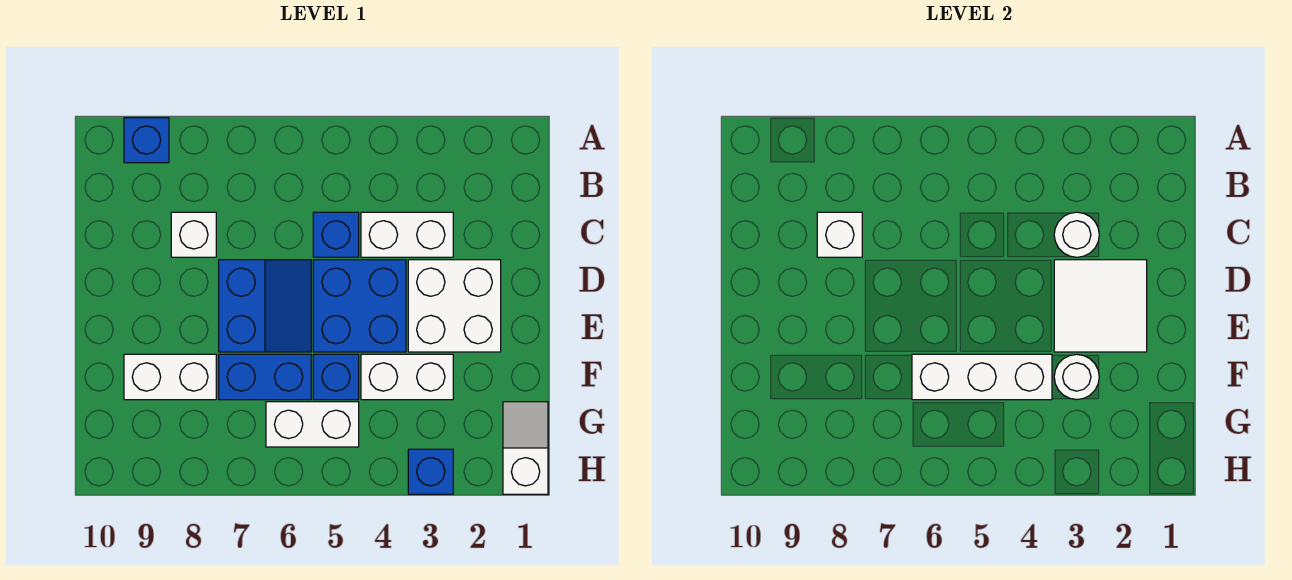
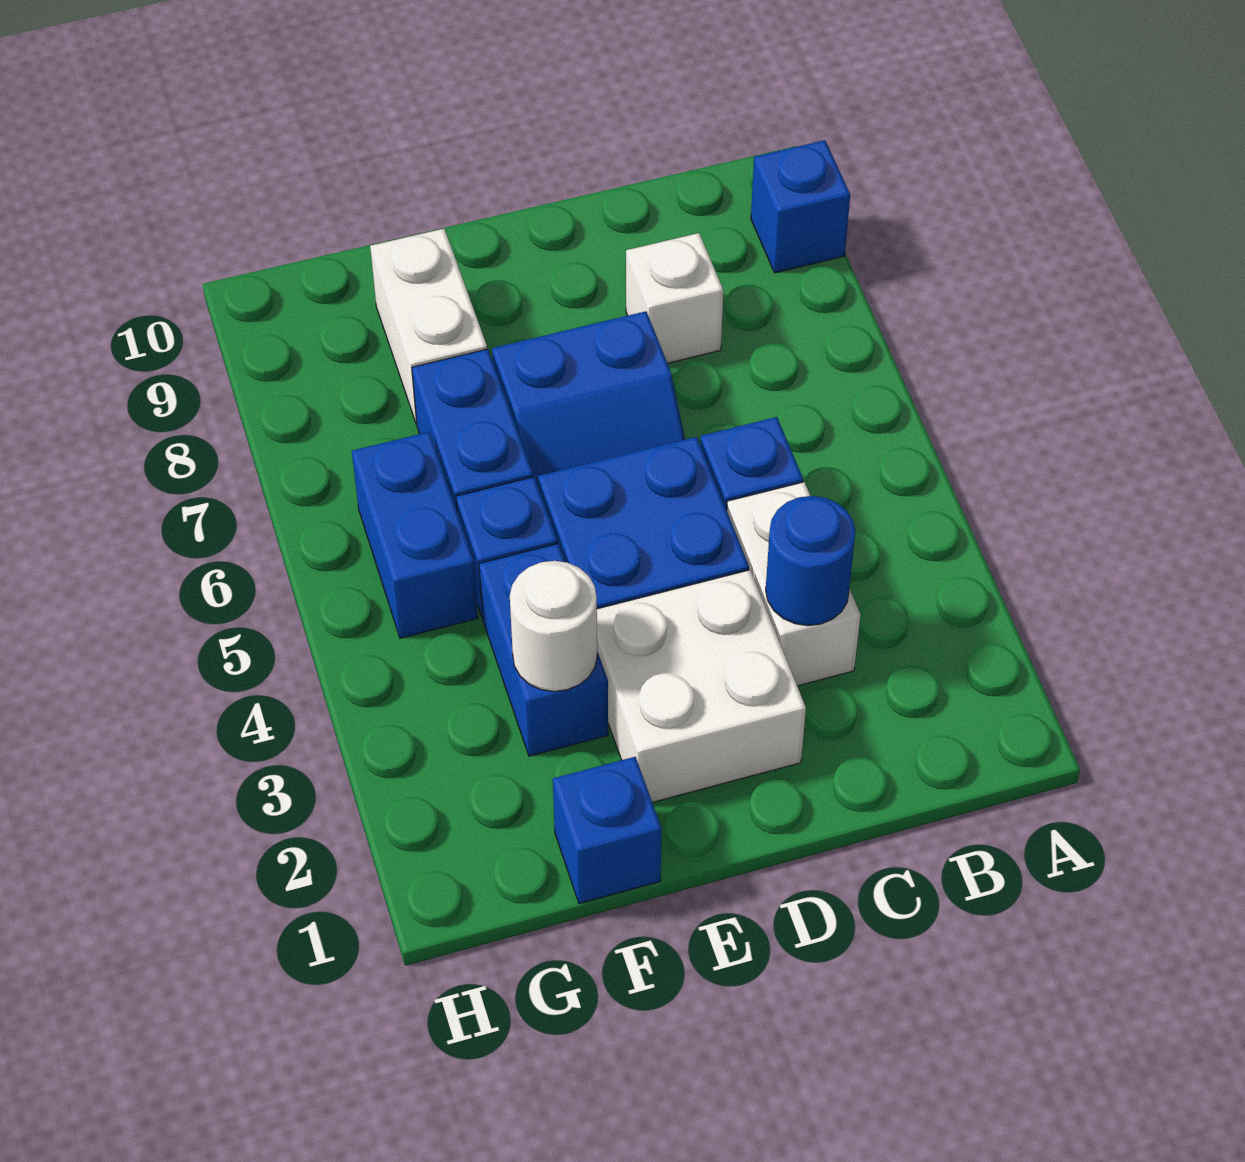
white 1x1 round brick [1054,212,1099,257] -> blue 1x1 round brick [766,496,855,626]
white 1x1 brick [817,212,862,257] -> none
white 2x2 tile [1054,260,1147,352] -> none
white 1x2 brick [361,354,453,400] -> blue 1x2 brick [479,544,608,756]
white 1x3 brick [912,354,1052,400] -> none
white 1x2 slope [503,402,548,494] -> none
white 1x2 brick [266,402,359,447] -> blue 1x2 brick [352,432,478,638]
blue 1x1 brick [408,449,453,494] -> blue 1x1 brick moved to [553,757,662,904]

